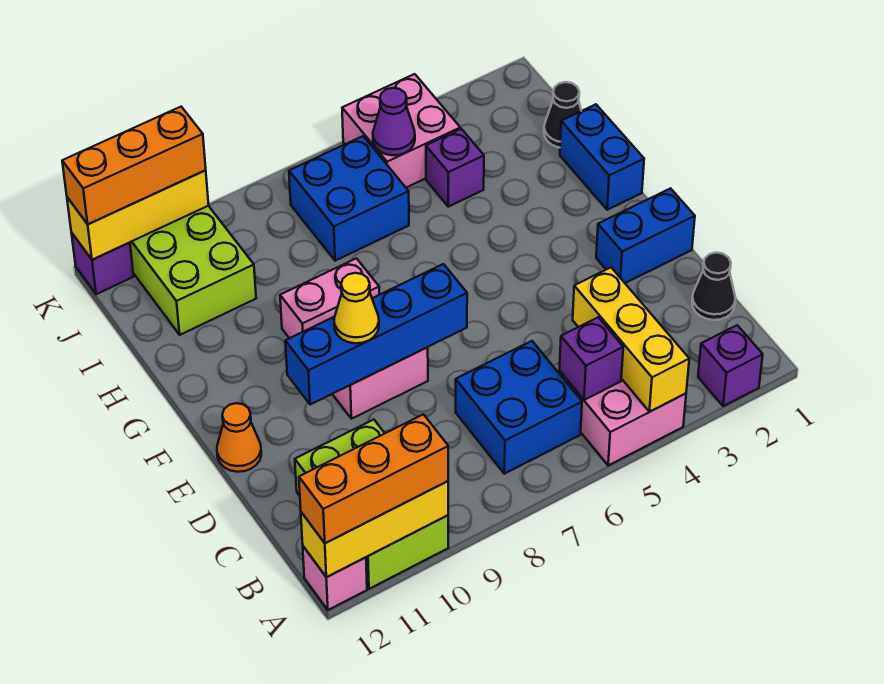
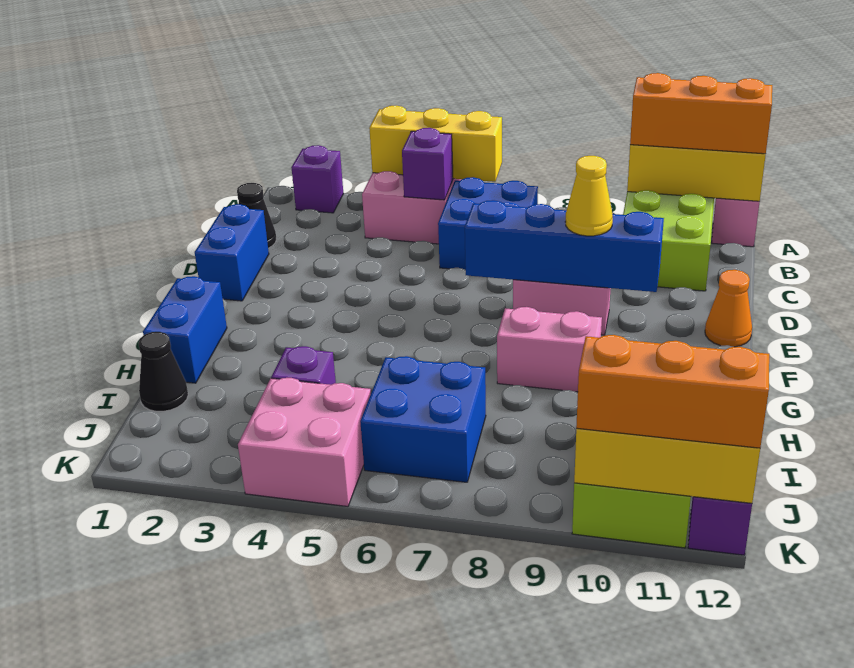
yellow 1x3 brick [573,268,689,412] -> yellow 1x3 brick turned to [369,106,502,182]
blue 1x2 brick [596,188,695,283] -> blue 1x2 brick turned to [195,204,269,301]
purple 1x1 cone [373,88,415,155] -> none

